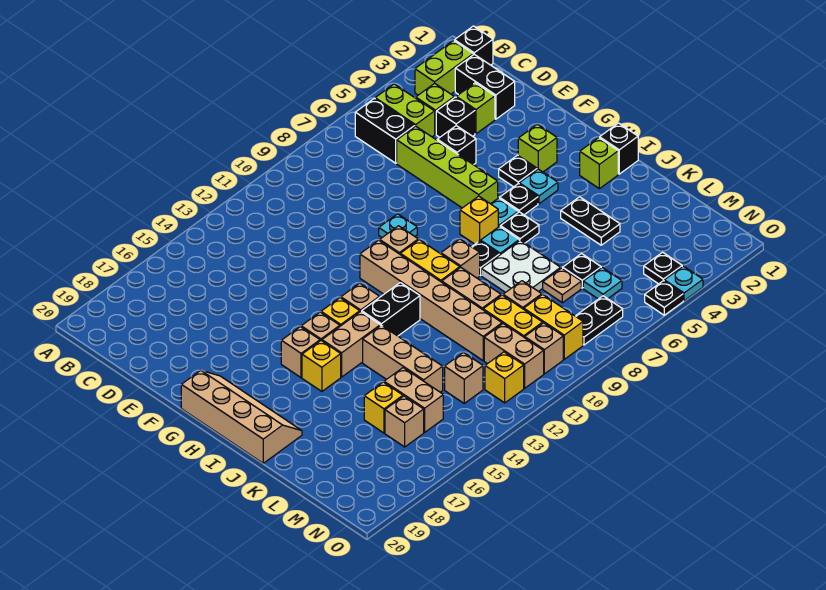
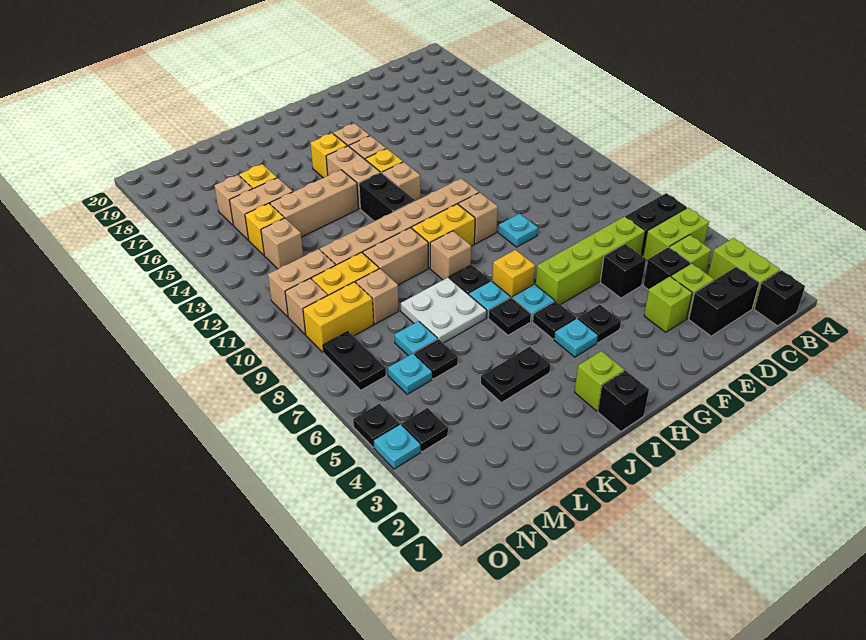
lime 1x1 brick [518,124,557,172] -> lime 1x1 brick moved to [644,277,692,332]
tan 2x4 slope [181,370,302,463] -> none
tan 1x1 plate [543,268,581,303] -> cyan 1x1 plate [394,321,437,356]
yellow 1x1 brick [485,352,524,403] -> yellow 1x1 brick moved to [245,203,284,255]

